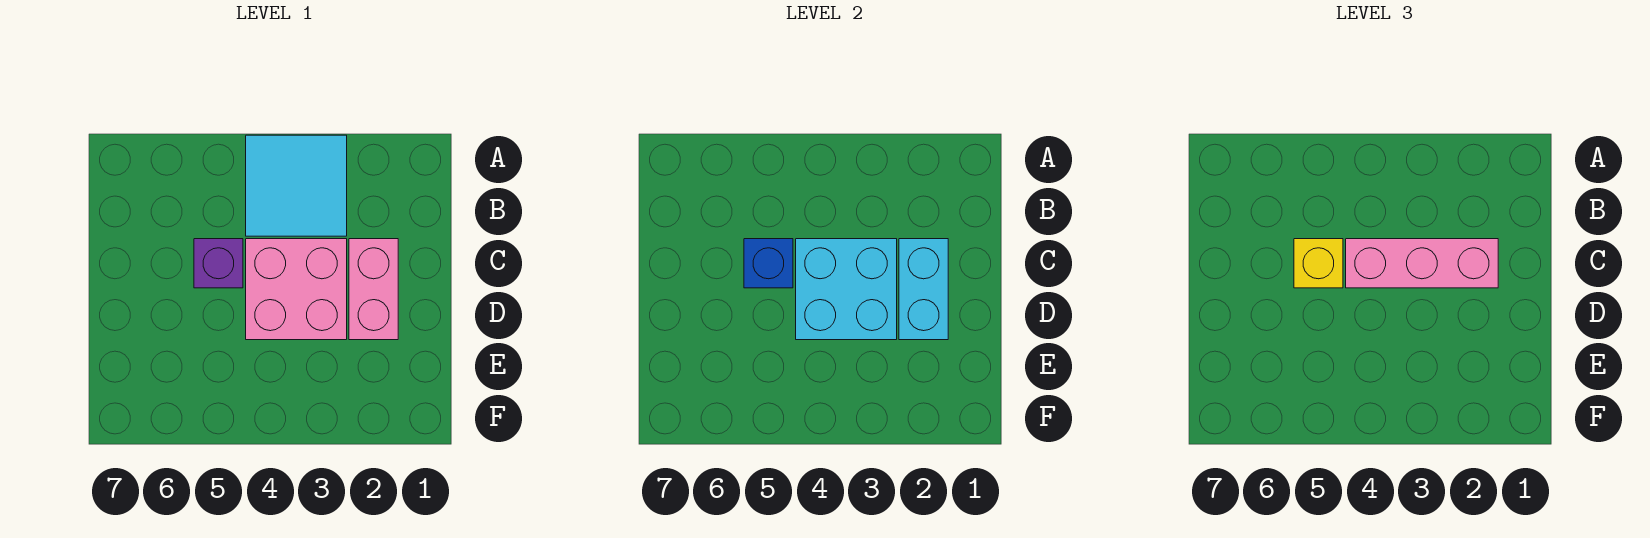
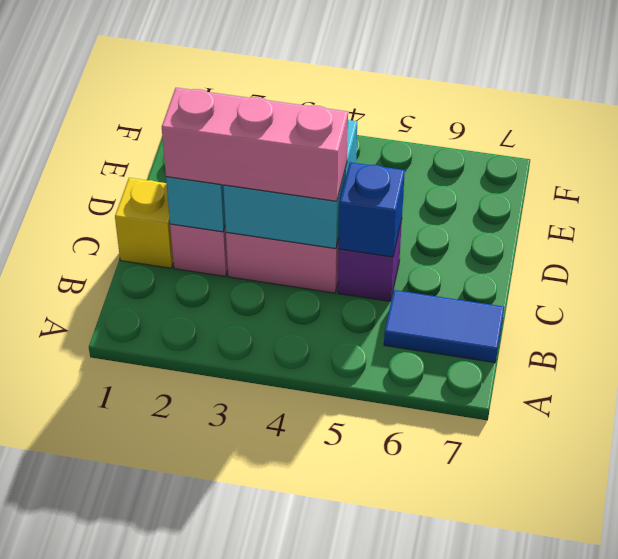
cyan 2x2 tile [246,135,347,236] -> none
none -> blue 1x2 tile [384,290,504,363]
yellow 1x1 brick [1294,239,1343,288] -> yellow 1x1 brick moved to [115,178,173,268]

